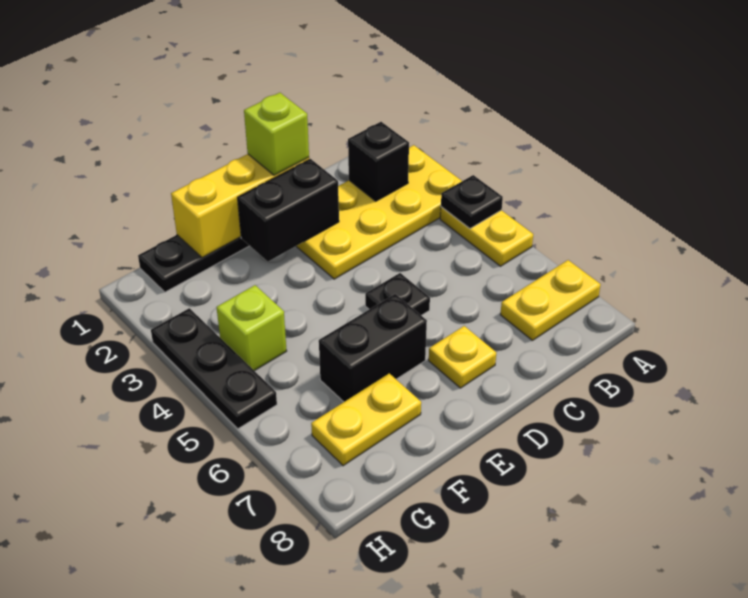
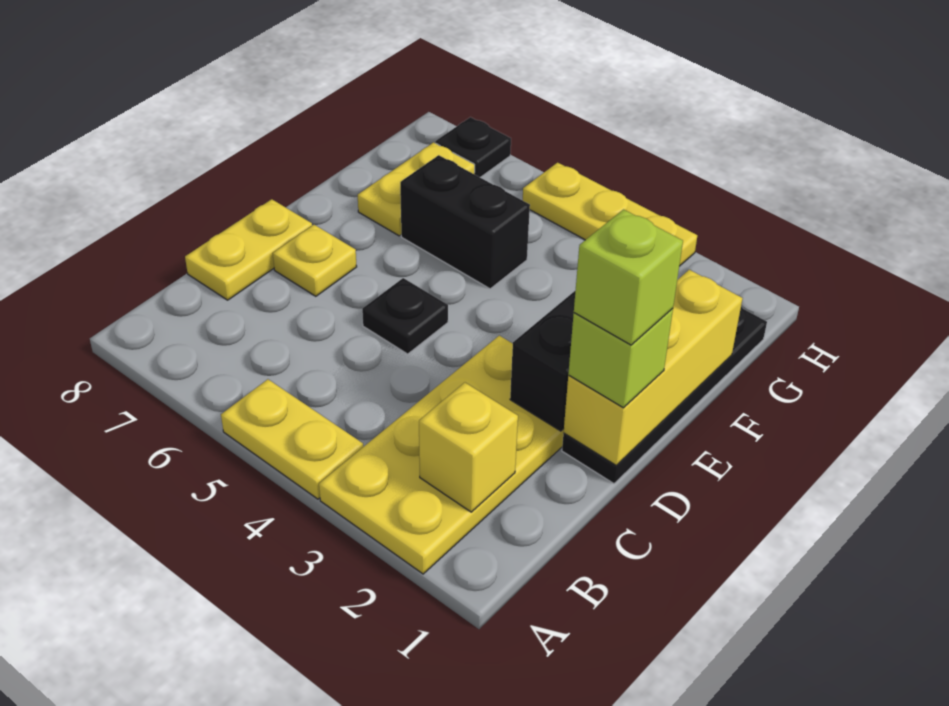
black 1x1 plate [441,175,503,228] -> black 1x1 plate moved to [435,117,511,177]
yellow 1x2 plate [500,260,601,340] -> yellow 1x2 plate moved to [185,199,312,300]
black 1x1 brick [348,122,409,201] -> yellow 1x1 brick [419,383,518,512]
black 1x2 brick [319,294,427,402] -> black 1x2 brick turned to [400,155,530,289]
lime 1x1 brick [217,285,287,371] -> lime 1x1 brick moved to [574,209,683,345]
black 1x3 plate [151,308,277,429] -> yellow 1x3 plate [523,163,697,266]

